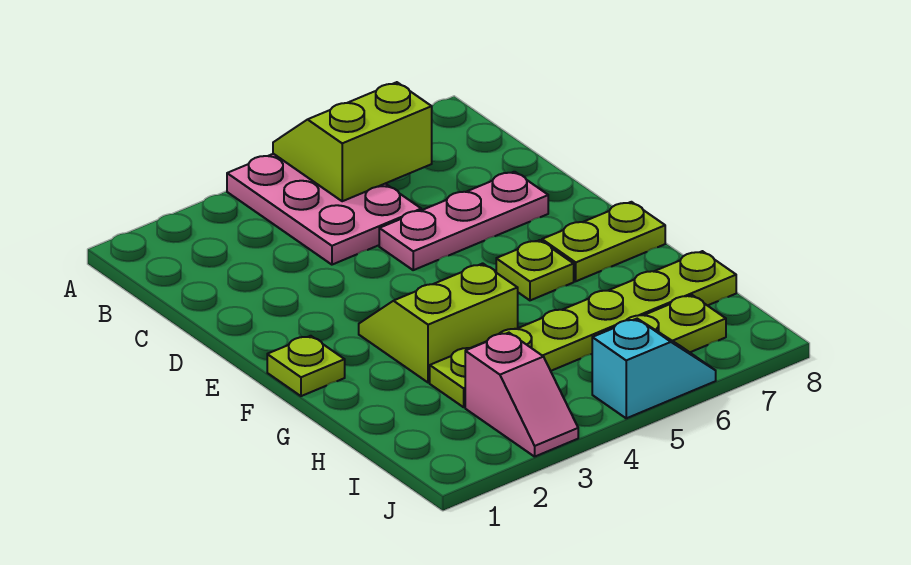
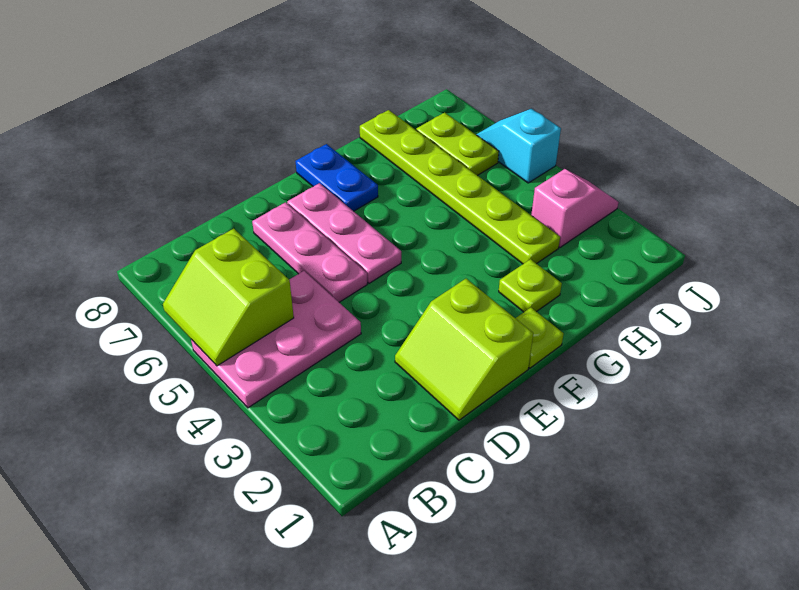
none -> pink 1x3 plate [287,183,401,283]
lime 2x2 slope [359,263,518,383] -> lime 2x2 slope moved to [395,279,533,420]
lime 1x1 plate [496,240,574,300] -> lime 1x1 plate moved to [499,259,562,312]
lime 1x2 plate [542,202,665,281] -> blue 1x2 plate [295,144,378,211]

